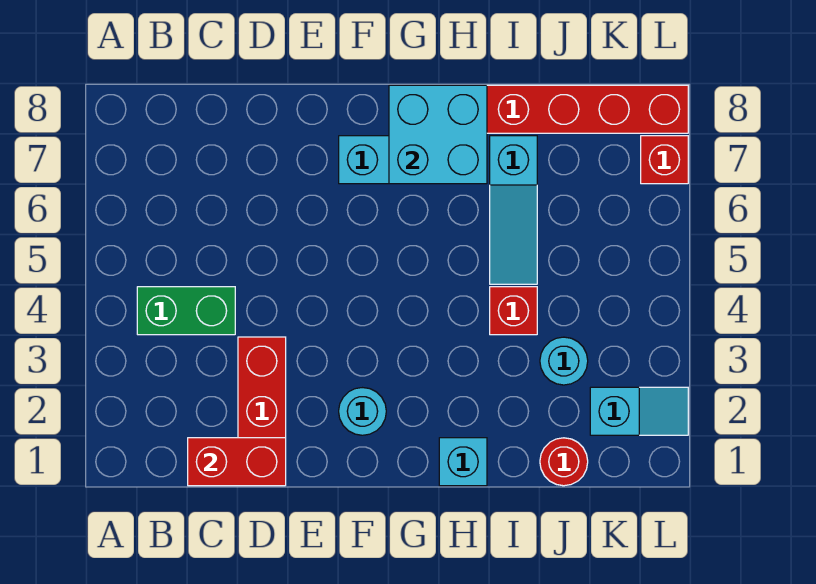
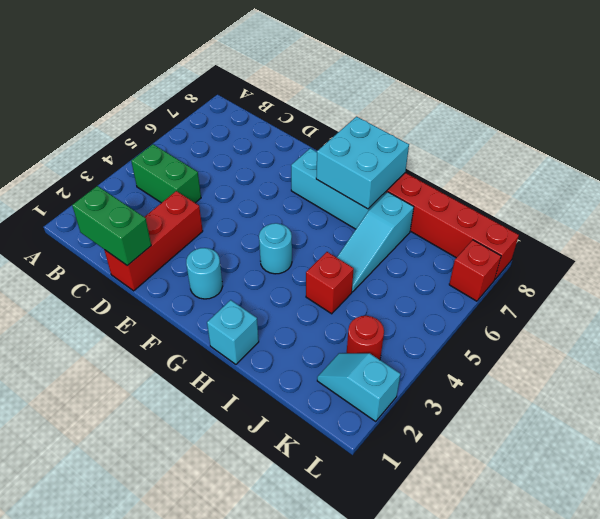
red 1x2 brick [188,438,286,486] -> green 1x2 brick [72,186,151,266]
red 1x1 round brick [540,438,588,486] -> red 1x1 round brick moved to [347,316,384,360]
cyan 1x1 round brick [540,337,588,385] -> cyan 1x1 round brick moved to [259,223,292,274]
cyan 1x2 slope [590,387,688,435] -> cyan 1x2 slope turned to [317,353,401,421]

